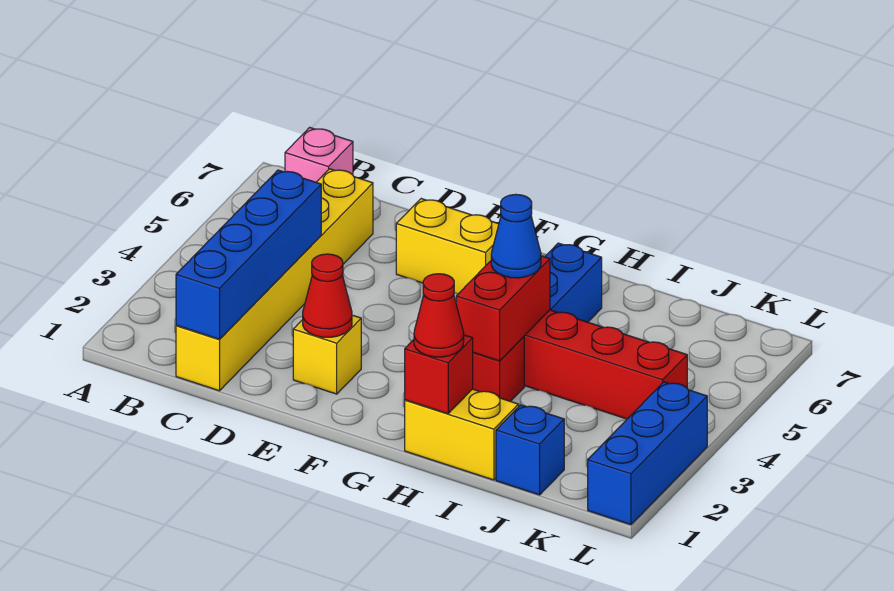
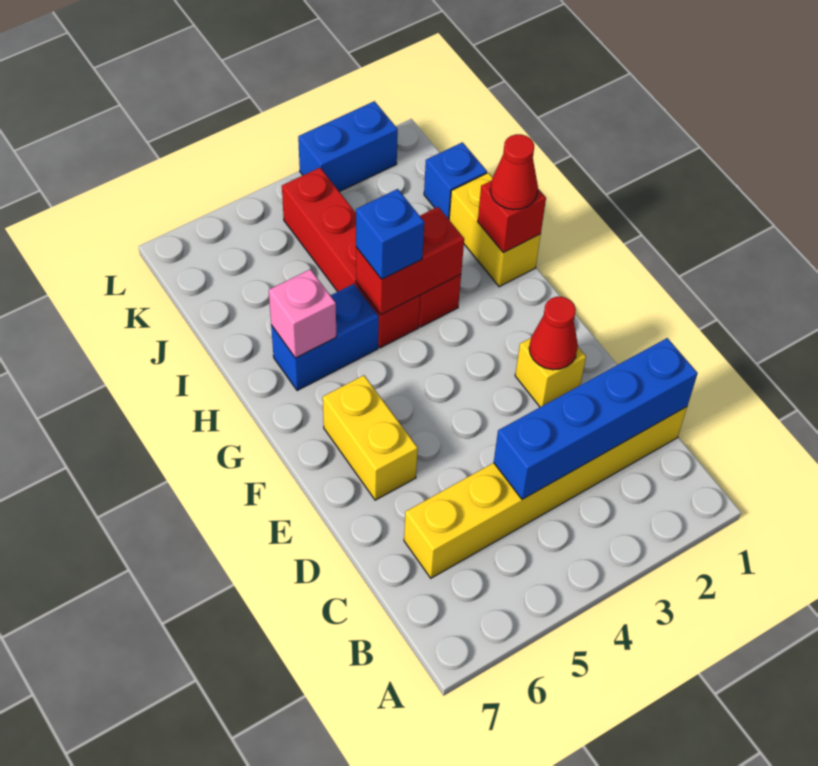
pink 1x1 brick [285,127,353,182] -> pink 1x1 brick moved to [269,269,336,358]
blue 1x1 cone [491,194,541,278] -> blue 1x1 brick [356,189,424,279]
blue 1x3 brick [588,382,707,525] -> blue 1x2 brick [298,101,398,192]

